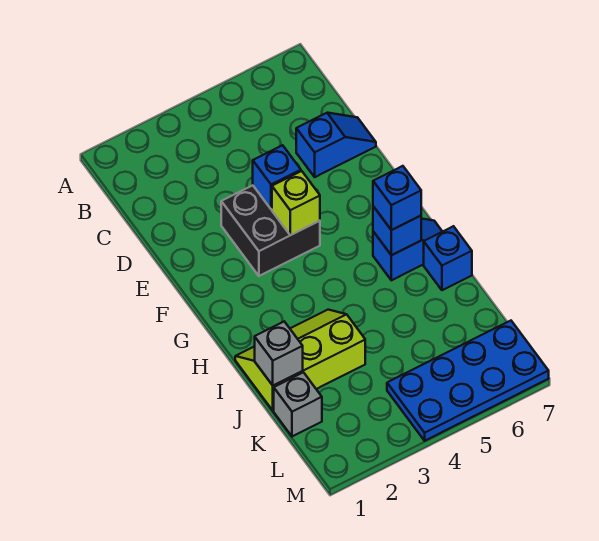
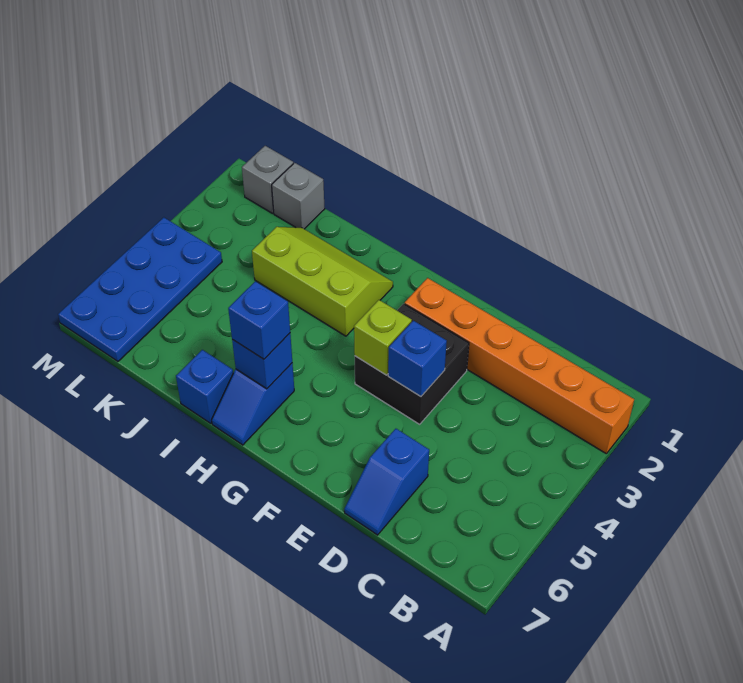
none -> orange 1x6 brick [405,278,634,454]
lime 2x3 slope [235,310,365,411] -> lime 2x3 slope turned to [252,227,393,336]
grey 1x1 brick [255,322,303,386] -> grey 1x1 brick moved to [242,146,293,213]

